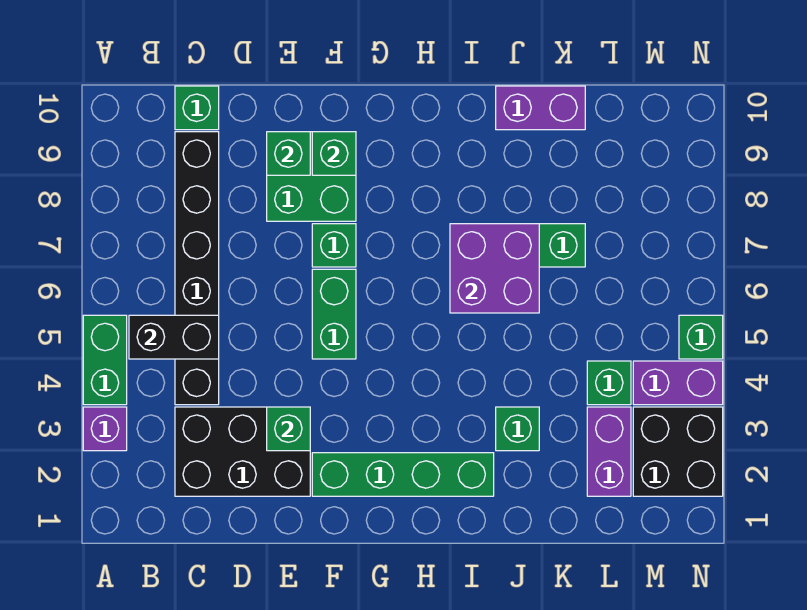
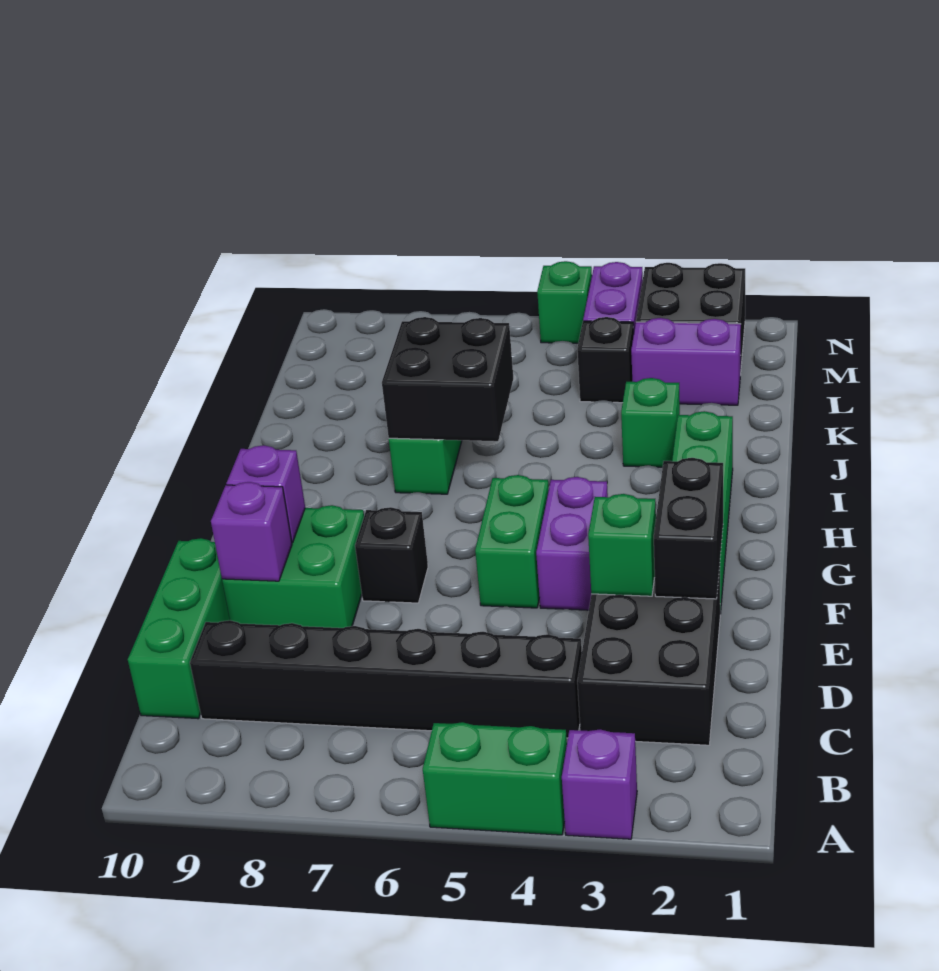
black 1x2 brick [129,315,219,359] -> black 1x2 brick moved to [654,458,723,599]
green 1x1 brick [175,86,219,130] -> green 1x3 brick [128,538,230,719]
green 1x1 brick [267,132,310,175] -> purple 1x1 brick [211,482,292,581]
green 1x2 brick [312,269,356,359] -> green 1x2 brick turned to [475,475,549,608]
green 1x1 brick [312,224,356,267] -> black 1x1 brick [355,507,428,603]
green 1x1 brick [312,132,356,175] -> purple 1x1 brick [226,445,305,543]
purple 2x2 brick [450,224,539,313] -> black 2x2 brick [382,317,513,441]
purple 1x2 brick [496,86,585,130] -> purple 1x2 brick moved to [536,477,608,610]
green 1x1 brick [587,361,631,405] -> black 1x1 brick [577,317,634,403]

